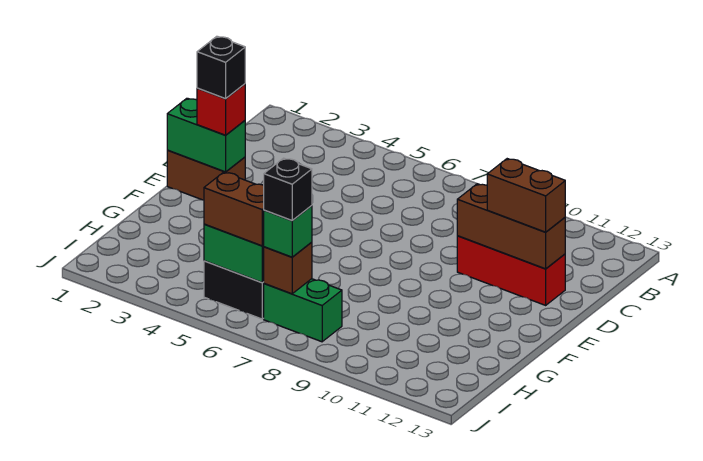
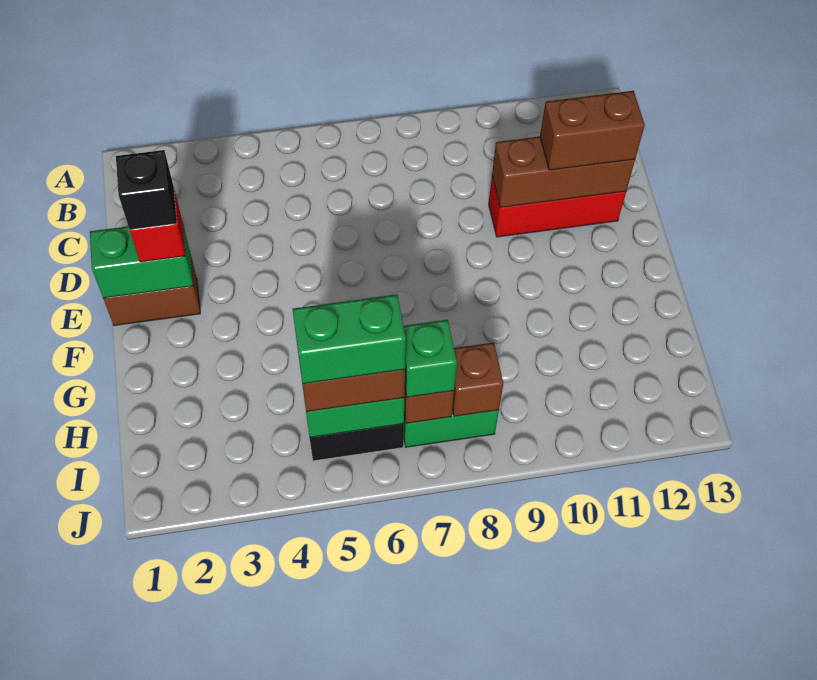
none -> green 1x2 brick [292,294,406,384]
black 1x1 brick [264,158,312,221] -> none
none -> brown 1x1 brick [452,343,503,416]

